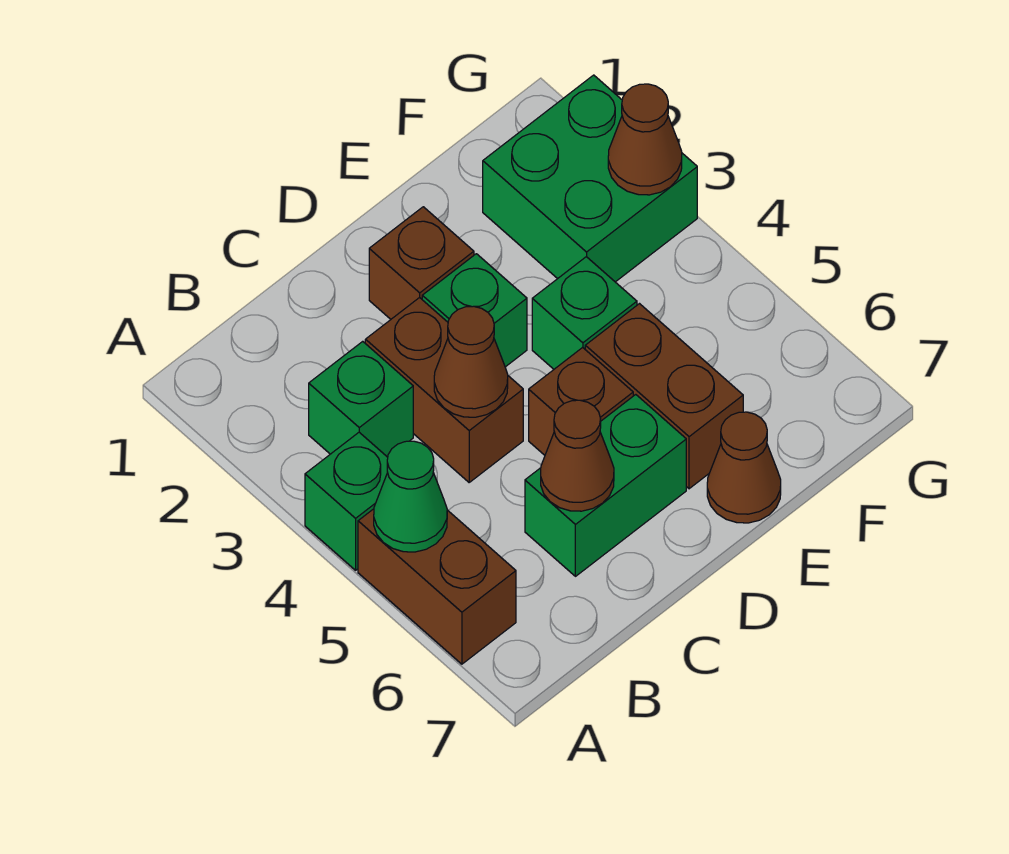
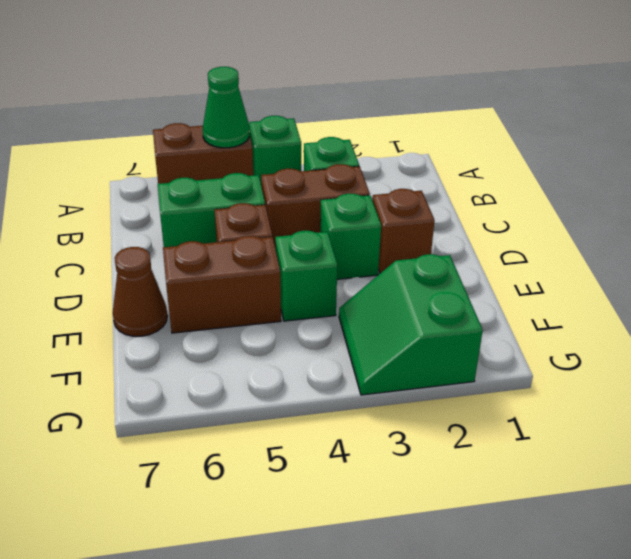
brown 1x1 cone [434,306,508,417] -> none
green 1x2 brick [525,395,686,576] -> green 1x2 brick turned to [158,173,265,247]
brown 1x1 cone [541,400,614,511] -> none
green 2x2 brick [483,75,697,282] -> green 2x2 slope [339,254,483,395]
brown 1x1 cone [608,84,682,195] -> none

